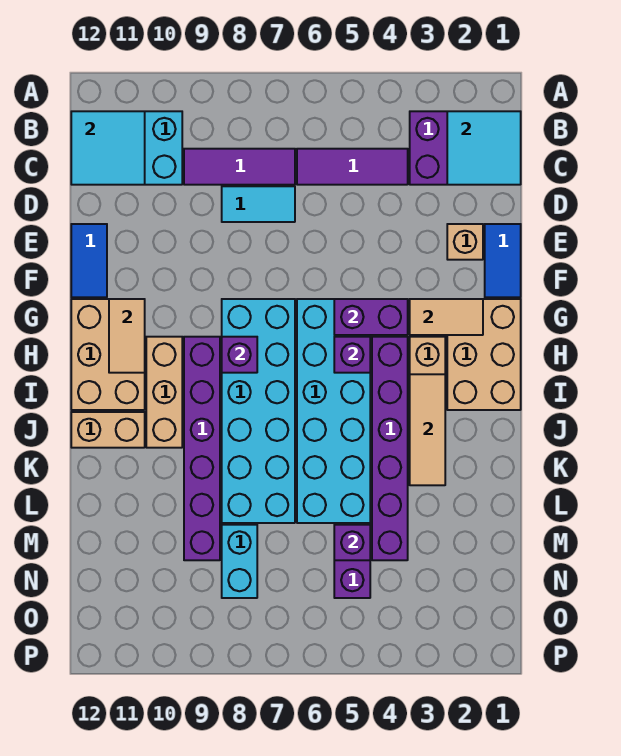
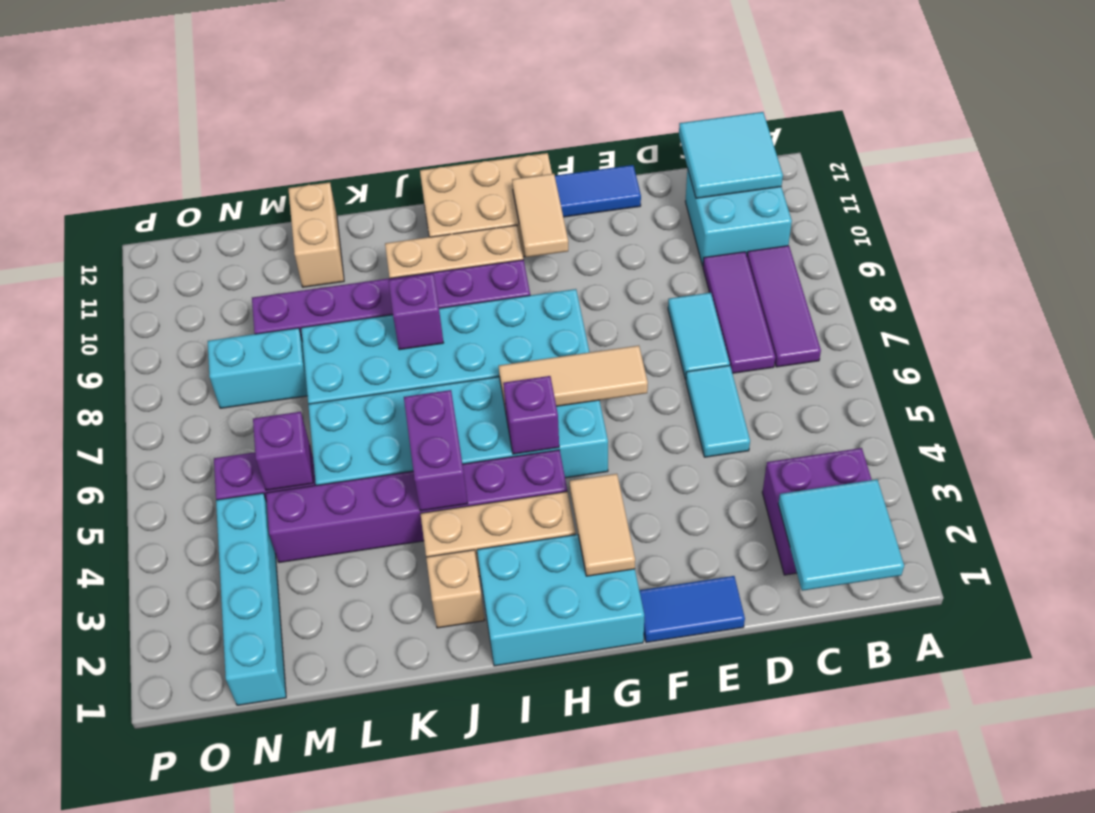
purple 1x3 tile [297,149,408,185] -> purple 1x3 tile moved to [747,246,821,367]
none -> cyan 1x2 tile [686,365,750,457]
tan 1x1 brick [447,224,483,260] -> tan 1x1 brick moved to [426,550,484,628]
tan 2x3 brick [447,299,521,410] -> cyan 2x3 brick [477,534,644,666]
purple 1x2 brick [334,299,408,335] -> purple 1x2 brick moved to [404,390,468,511]
tan 1x2 tile [109,299,145,373] -> tan 1x2 tile turned to [512,174,568,257]
purple 1x1 brick [222,337,257,373] -> purple 1x1 brick moved to [388,274,443,350]
tan 1x3 tile [410,374,445,485] -> tan 1x3 tile moved to [499,346,648,411]
tan 1x2 brick [71,412,145,448] -> tan 1x2 brick moved to [288,182,344,287]
none -> cyan 1x4 brick [216,493,286,705]

